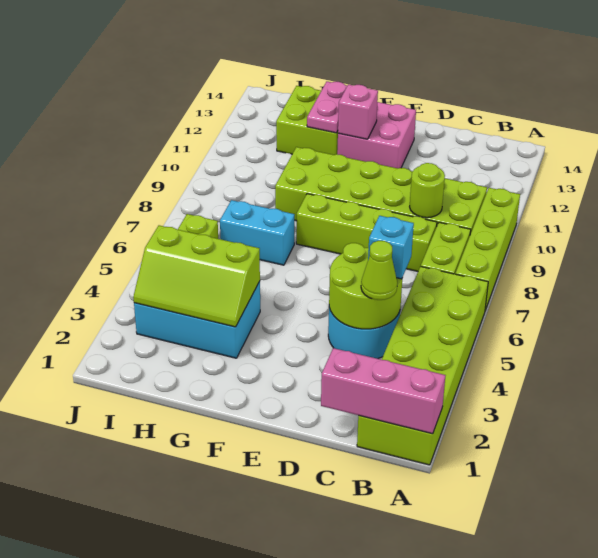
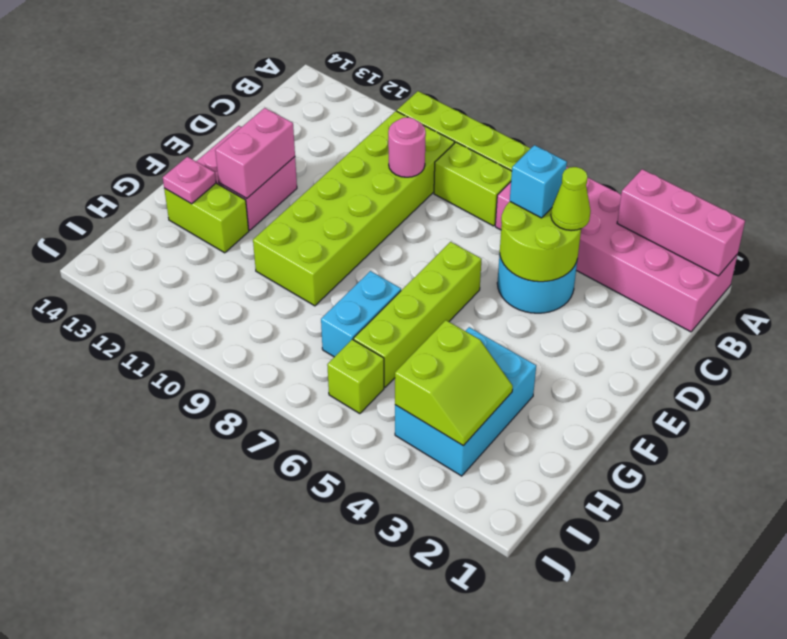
lime 2x6 brick [357,266,488,465] -> pink 2x6 brick [495,167,738,332]
pink 1x3 brick [321,348,446,434] -> pink 1x3 brick turned to [617,169,745,276]
lime 1x4 brick [296,194,437,271] -> lime 1x4 brick moved to [354,242,482,387]
lime 1x1 round brick [410,163,445,218] -> pink 1x1 round brick [388,117,426,177]
pink 1x1 brick [338,84,378,139] -> pink 1x2 brick [215,108,295,198]
lime 2x3 slope [133,225,260,327] -> lime 2x2 slope [395,320,513,446]
lime 2x2 brick [276,86,338,155] -> lime 1x2 brick [164,183,249,253]
pink 1x2 plate [307,82,347,133] -> pink 1x1 plate [163,157,216,204]

